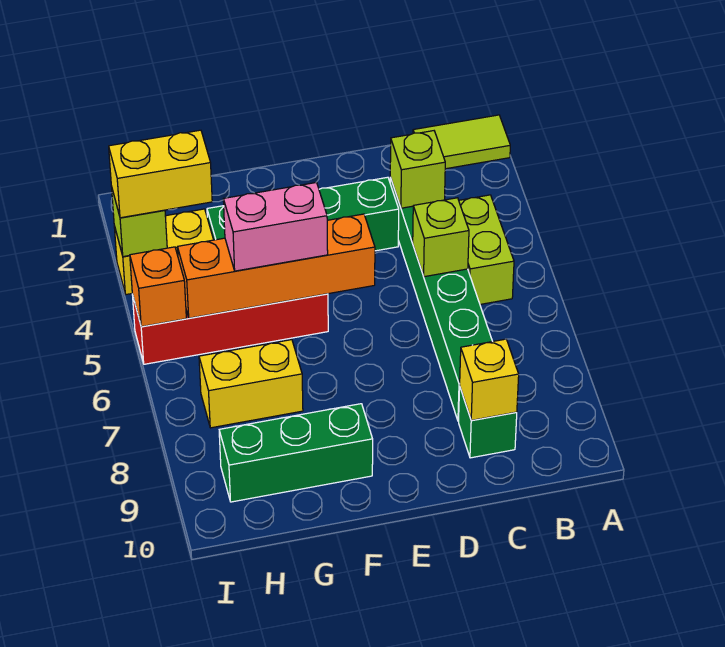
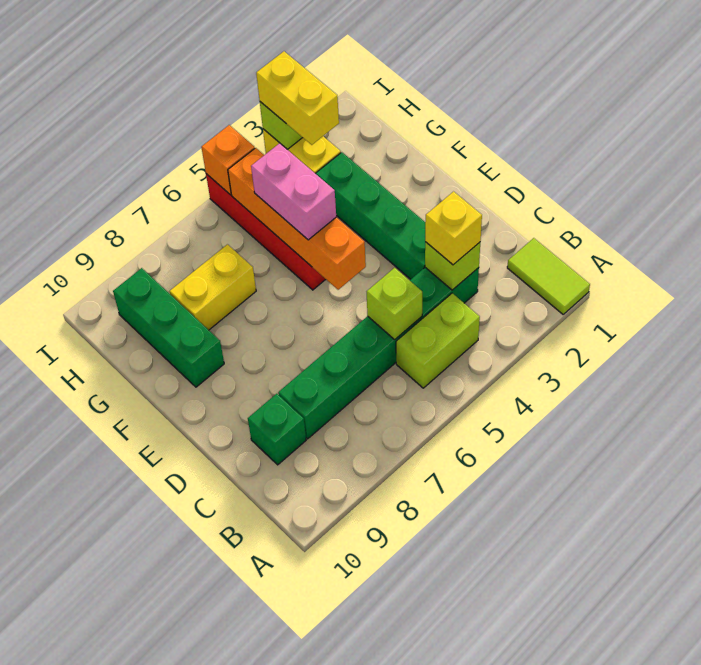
yellow 1x1 brick [460,339,519,420] -> yellow 1x1 brick moved to [425,192,482,265]
yellow 1x2 brick [199,340,303,428] -> yellow 1x2 brick turned to [170,244,256,330]

